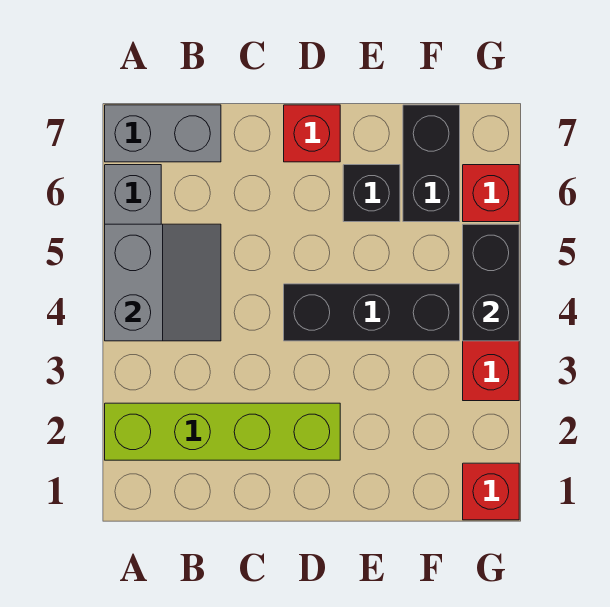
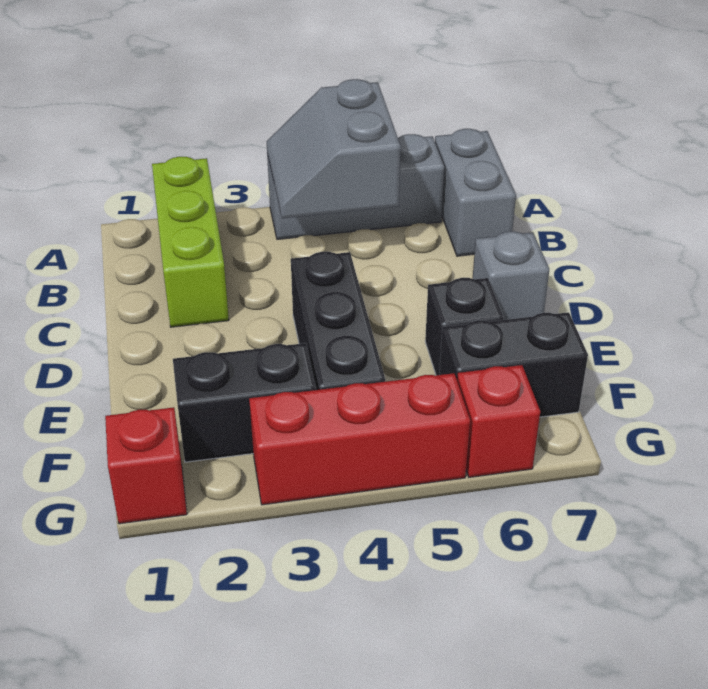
lime 1x4 brick [105,403,340,460] -> lime 1x3 brick [152,157,229,327]
grey 2x2 slope [105,224,221,341] -> grey 2x2 slope turned to [267,79,401,218]
red 1x1 brick [284,105,340,162] -> grey 1x1 brick [473,231,549,320]
black 1x2 brick [463,224,519,341] -> black 1x2 brick moved to [173,343,316,462]

